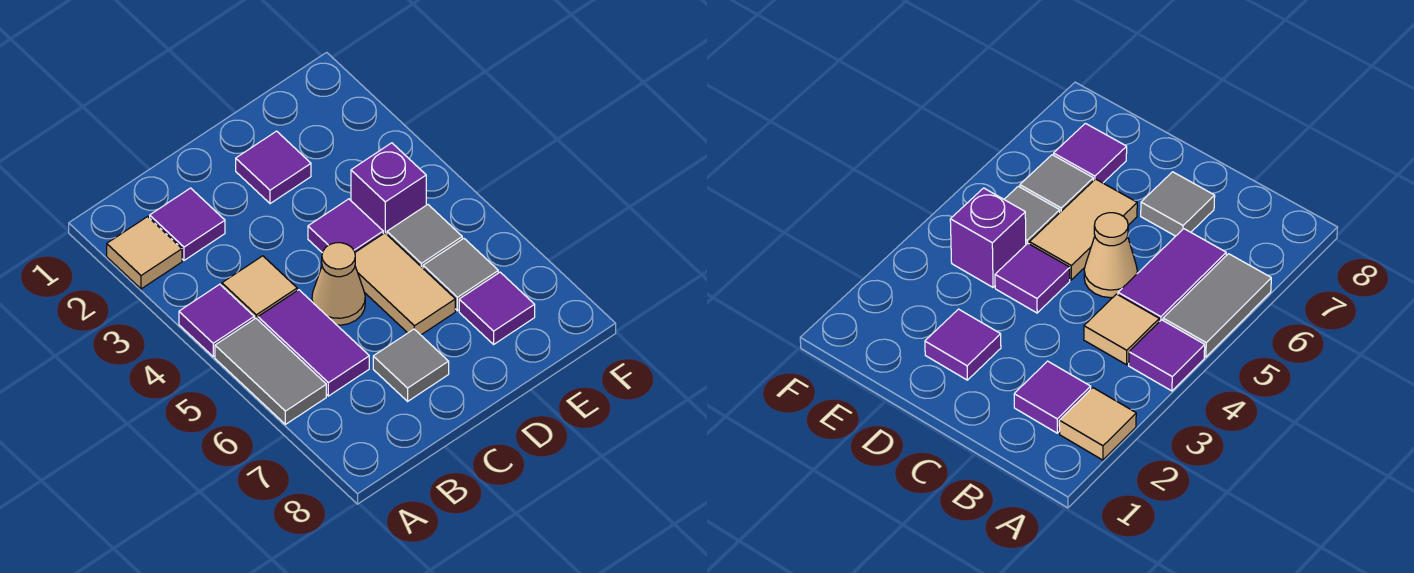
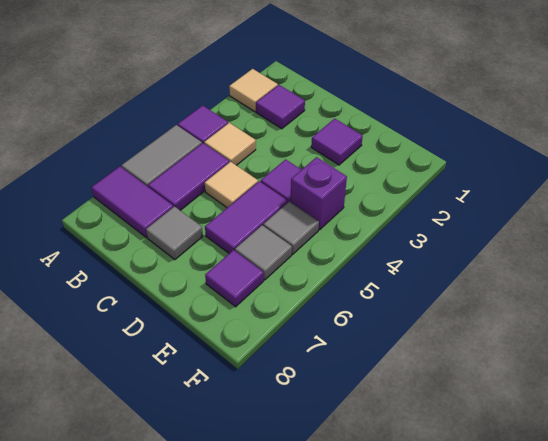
none -> purple 1x2 tile [92,166,173,238]
tan 1x1 cone [312,243,365,325] -> tan 1x1 tile [205,162,258,208]
tan 1x2 tile [355,233,455,335] -> purple 1x2 tile [205,181,288,253]

